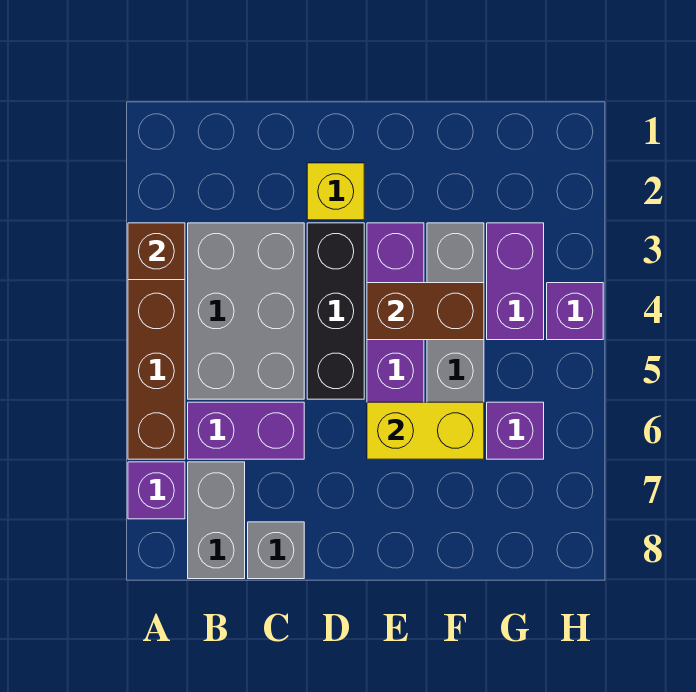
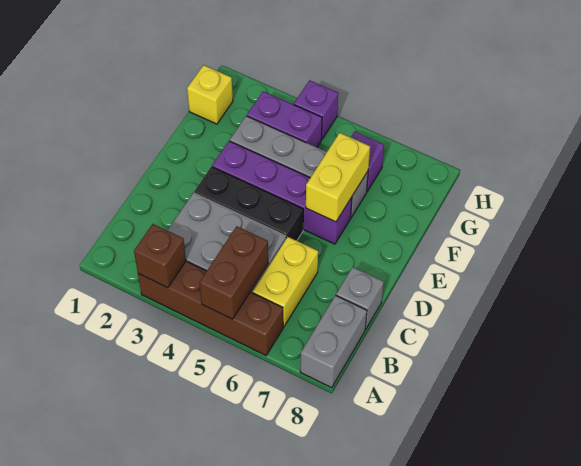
purple 1x1 brick [128,462,185,519] -> none
purple 1x2 brick [188,402,304,459] -> yellow 1x2 brick [253,237,318,327]
grey 1x2 brick [188,462,245,579] -> grey 1x2 brick turned to [300,295,367,388]
yellow 1x1 brick [307,163,364,220] -> yellow 1x1 brick moved to [187,65,233,124]
brown 1x2 brick [367,283,484,340] -> brown 1x2 brick moved to [200,226,268,319]

